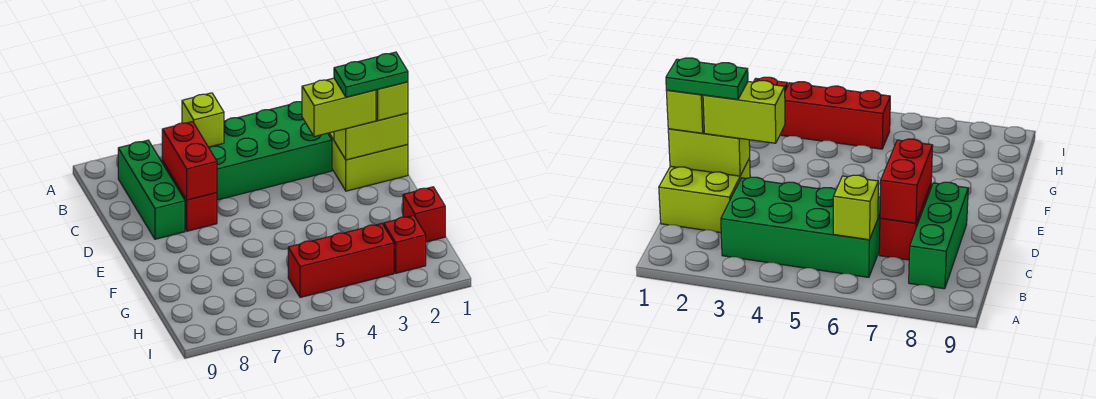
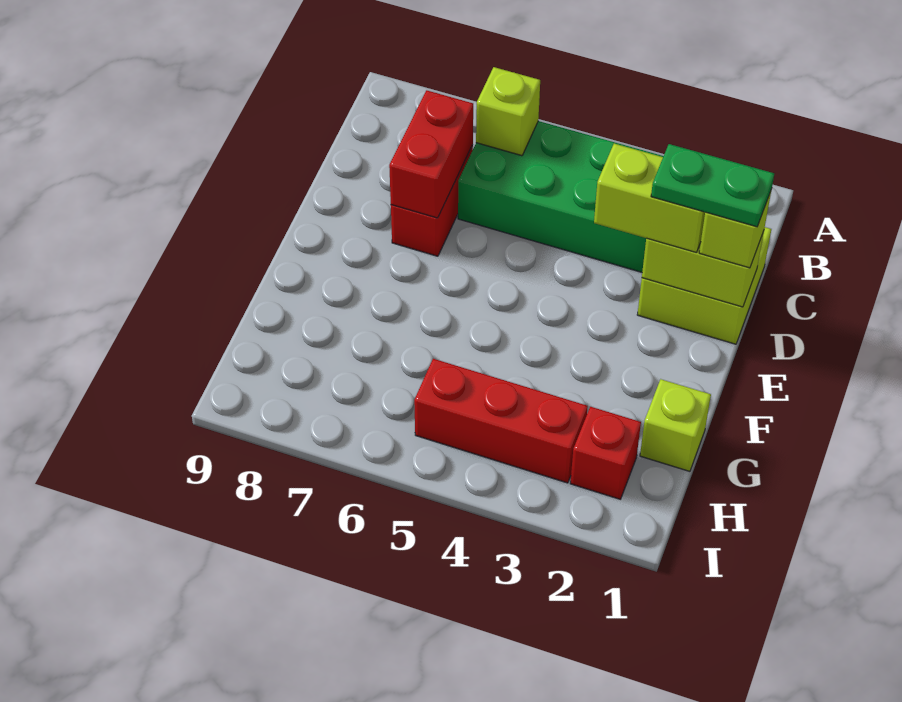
green 1x3 brick [118,140,185,239] -> none
red 1x1 brick [403,187,445,242] -> lime 1x1 brick [640,379,711,471]

